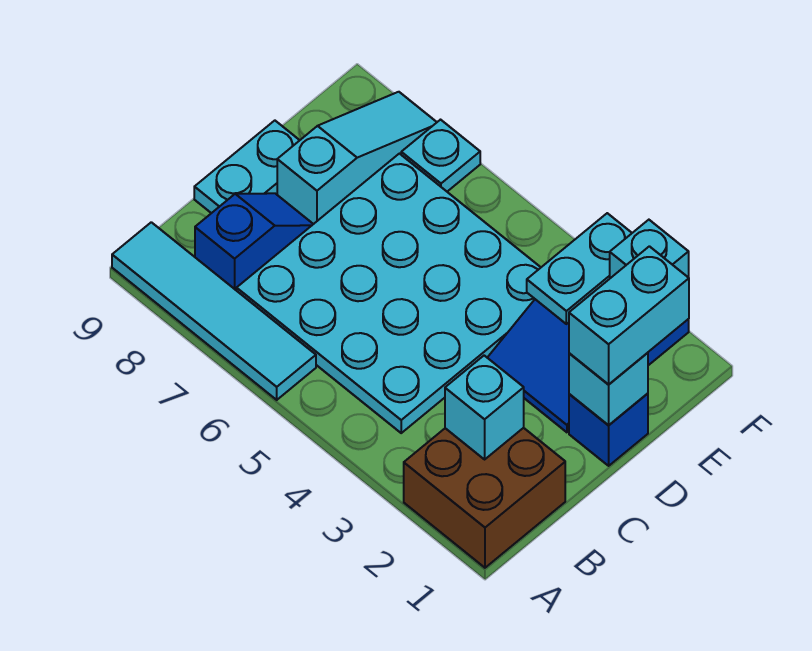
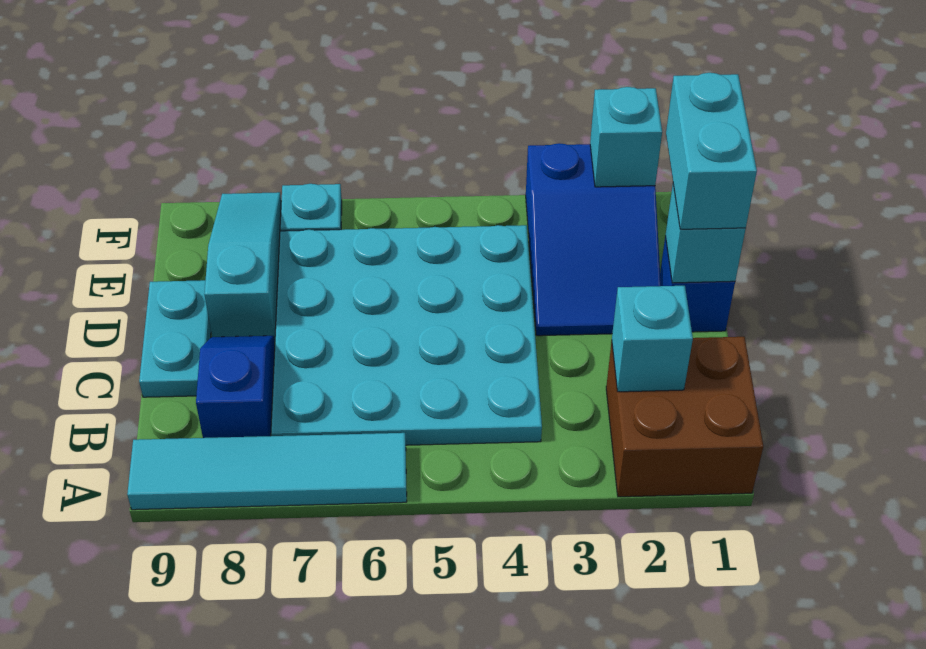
cyan 1x2 plate [527,213,632,324] -> none

